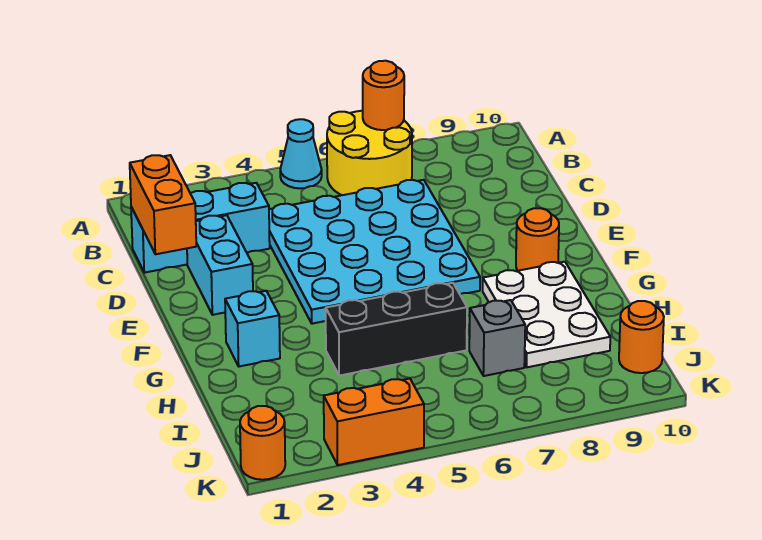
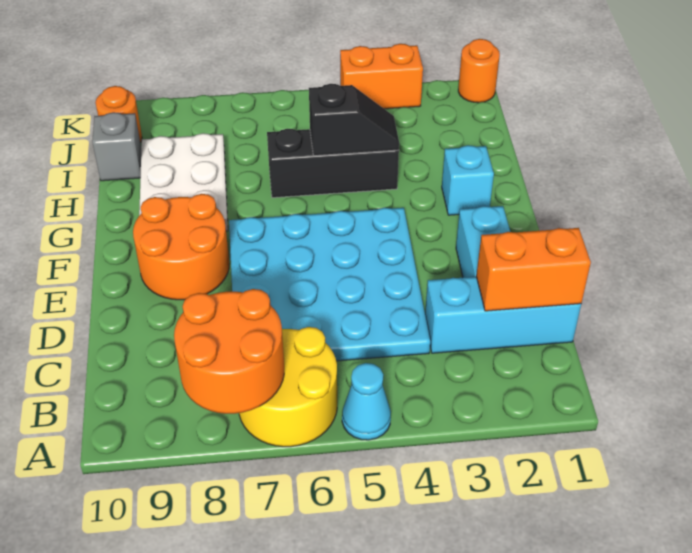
orange 1x1 round brick [363,61,404,130] -> orange 2x2 round brick [174,289,284,414]
orange 1x2 brick [130,155,196,254] -> orange 1x2 brick turned to [476,228,591,311]
orange 1x1 round brick [516,208,559,271] -> orange 2x2 round brick [133,194,229,300]
none -> black 1x2 slope [309,84,399,156]
grey 1x1 brick [469,300,525,376] -> grey 1x1 brick moved to [92,112,141,181]

